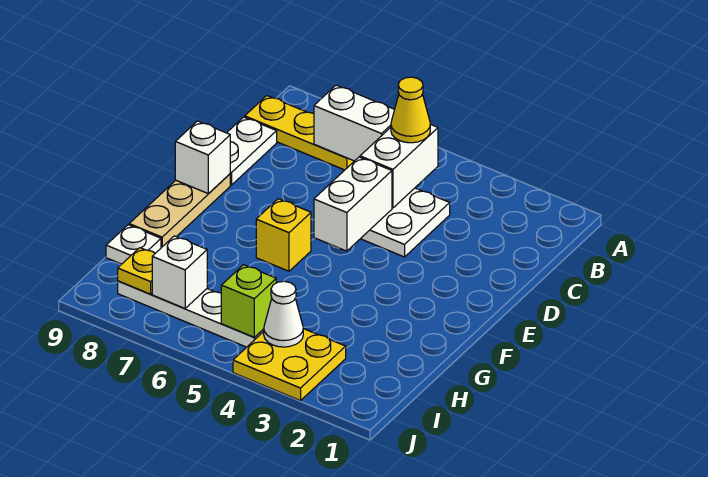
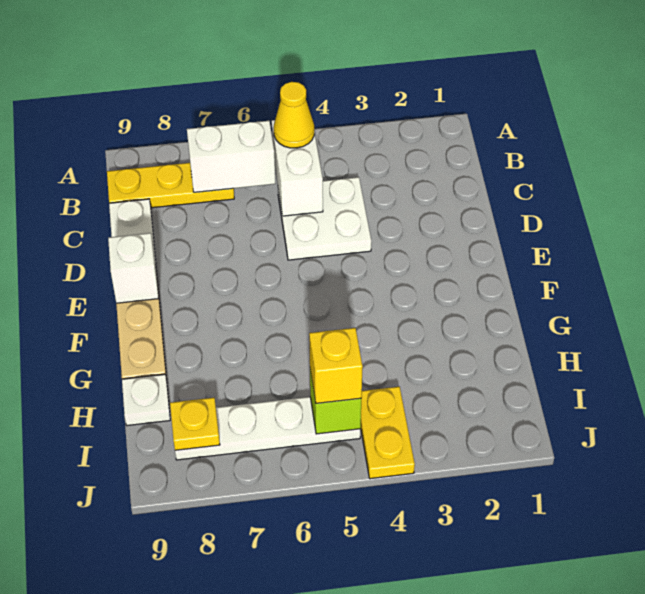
white 1x2 brick [314,157,392,251] -> none
yellow 1x1 brick [256,199,311,271] -> yellow 1x1 brick moved to [309,328,363,403]
yellow 2x2 plate [233,329,346,401] -> yellow 1x2 plate [361,387,415,479]
white 1x1 cone [264,281,303,347] -> none
white 1x1 brick [152,236,207,309] -> none

